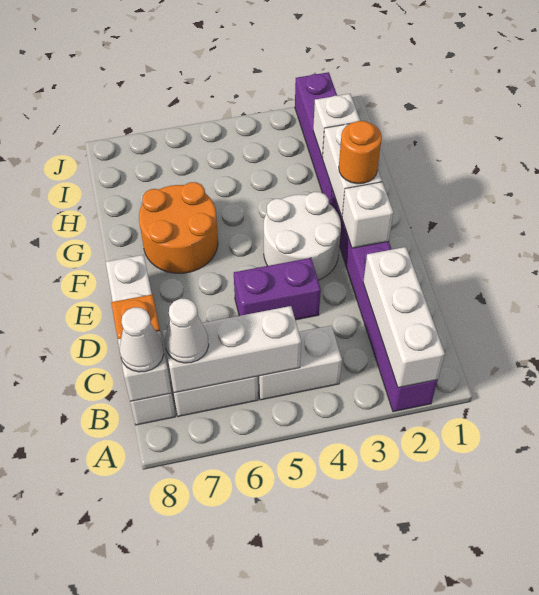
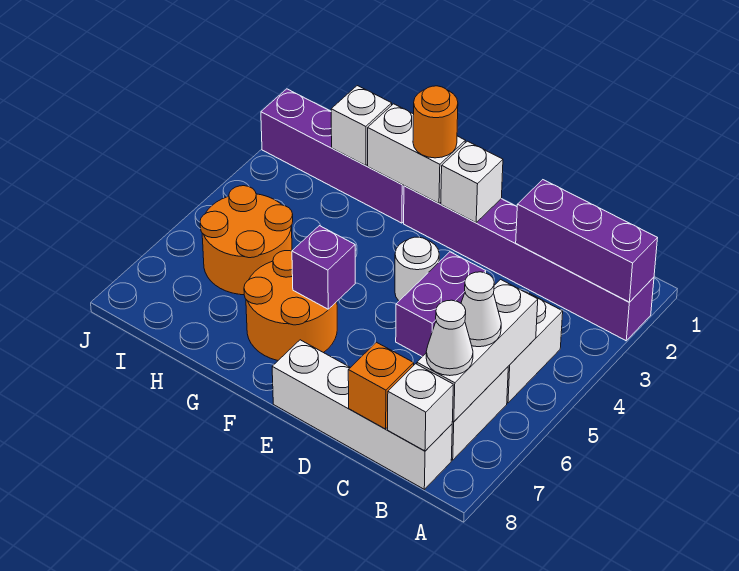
white 1x3 brick [363,247,445,388] -> purple 1x3 brick [516,180,657,302]
white 1x1 cone [120,307,164,372] -> white 1x1 cone moved to [461,272,501,347]
white 2x2 round brick [264,192,341,280] -> white 1x1 round brick [395,237,439,301]
none -> purple 1x1 brick [292,226,355,309]
none -> orange 2x2 round brick [200,186,293,295]

